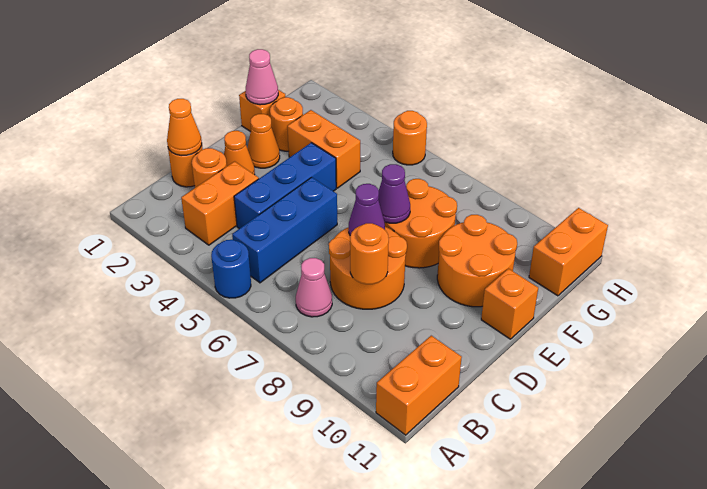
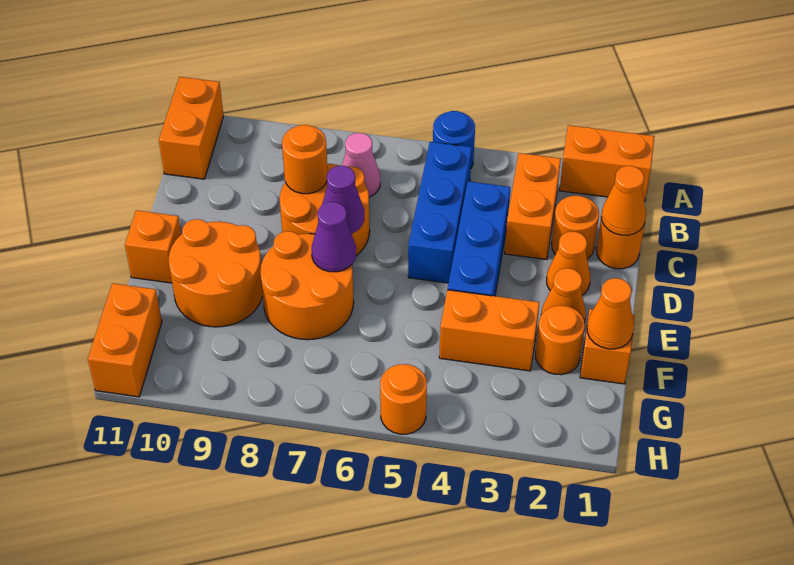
none -> orange 1x2 brick [559,125,654,202]
pink 1x1 cone [246,49,278,105] -> orange 1x1 cone [587,278,634,349]

